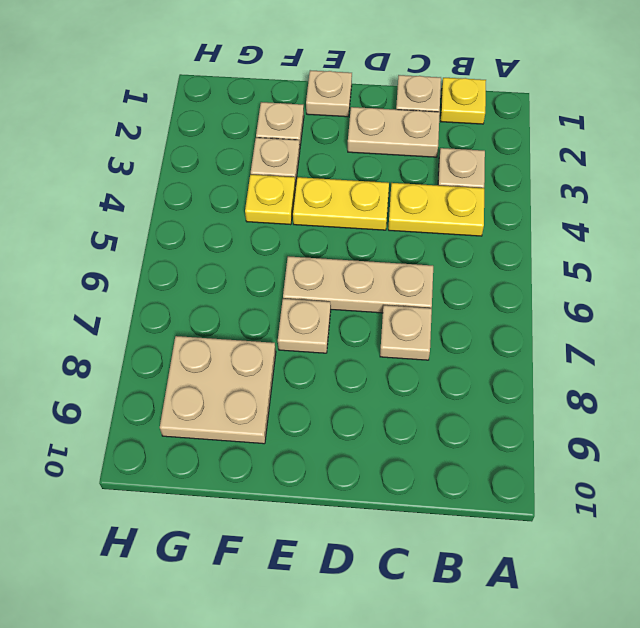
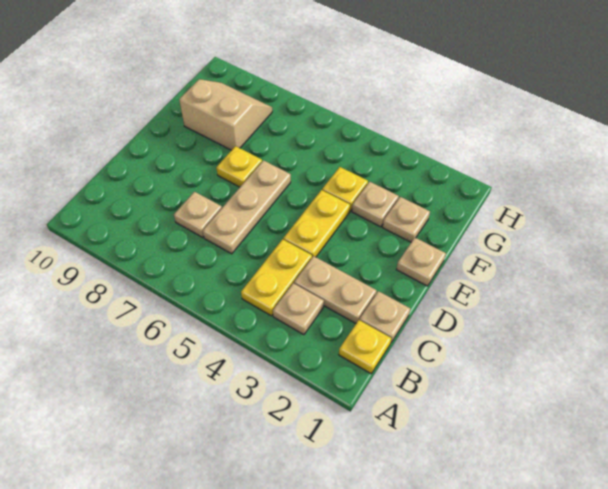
tan 1x2 plate [348,107,440,157] -> tan 1x2 plate turned to [294,256,377,323]
tan 1x1 plate [278,299,331,353] -> yellow 1x1 plate [216,146,262,187]
tan 2x2 plate [160,336,276,444] -> tan 2x2 slope [179,79,272,150]

